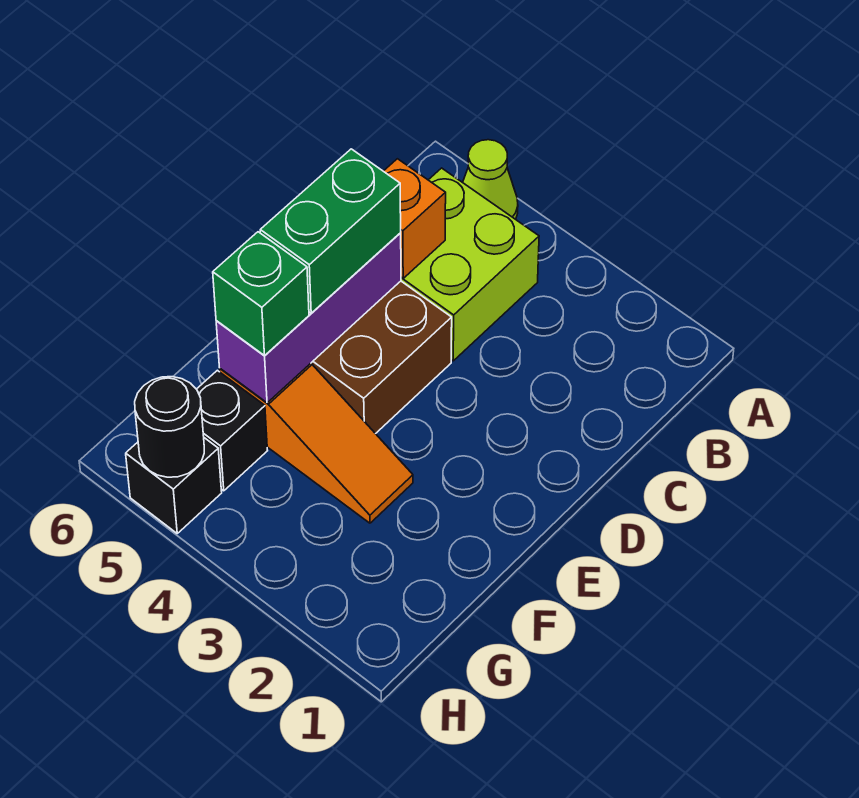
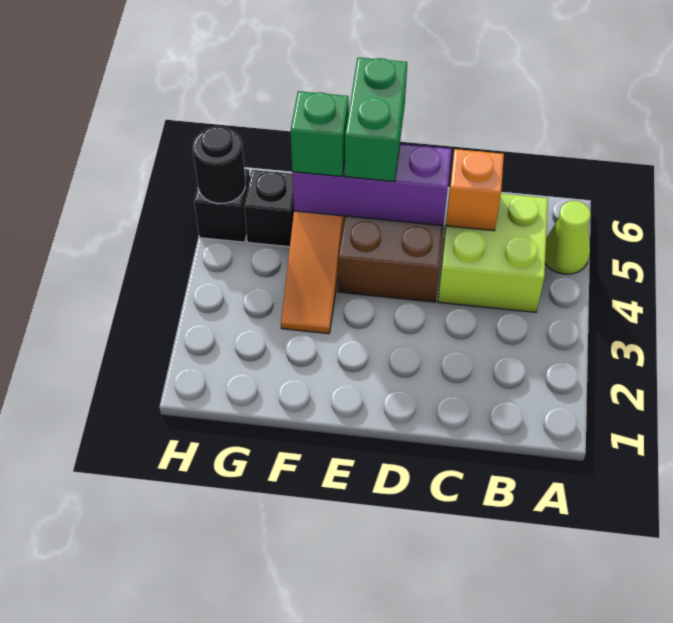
green 1x2 brick [260,149,401,313] -> green 1x2 brick turned to [345,58,407,182]

